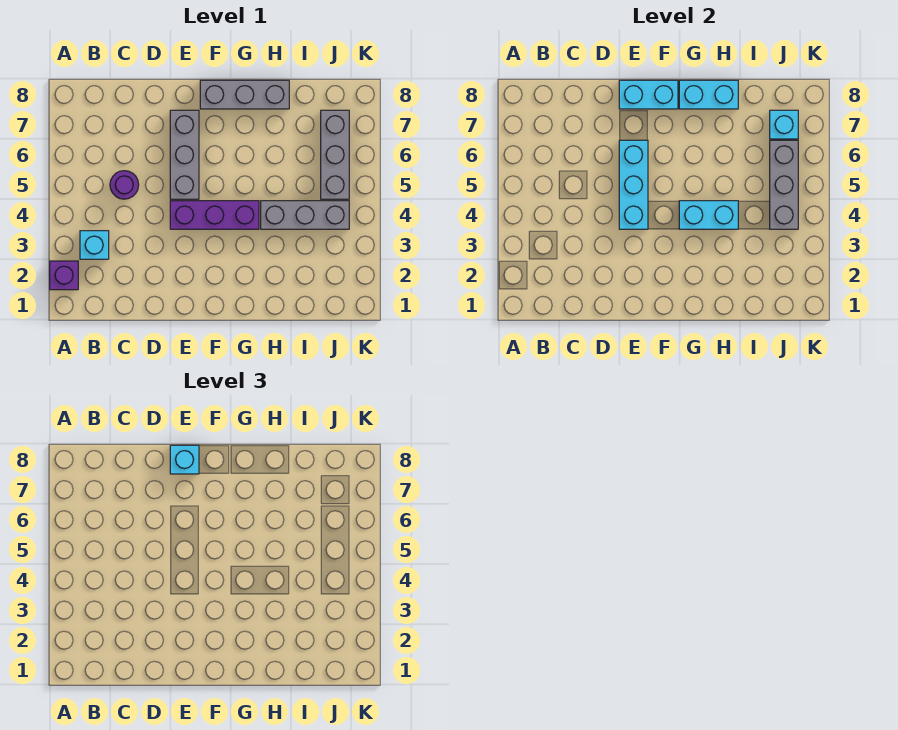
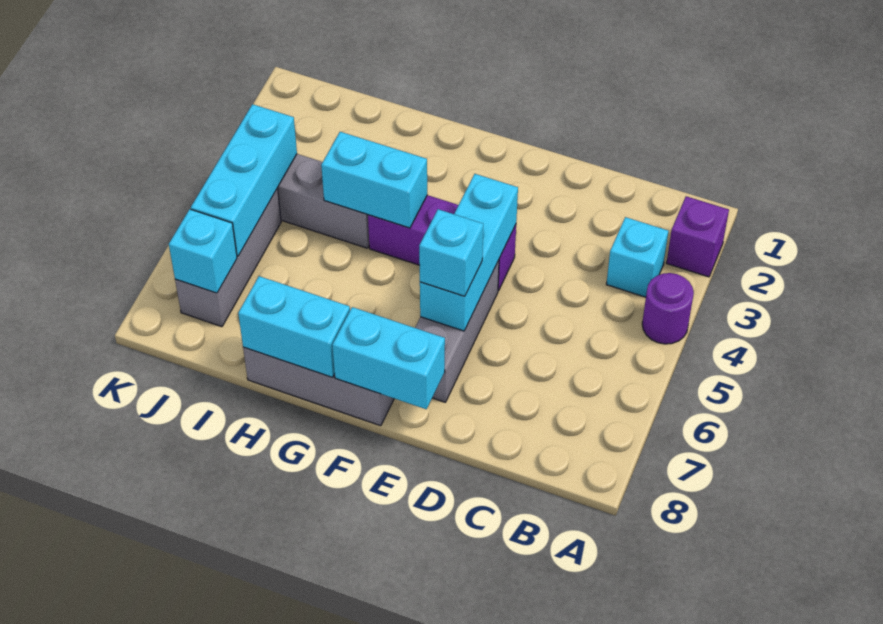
purple 1x1 round brick [110,171,139,199] -> purple 1x1 round brick moved to [642,273,694,344]
cyan 1x1 brick [170,445,199,474] -> cyan 1x1 brick moved to [419,209,483,296]
grey 1x3 brick [770,140,798,229] -> cyan 1x3 brick [191,104,297,256]

